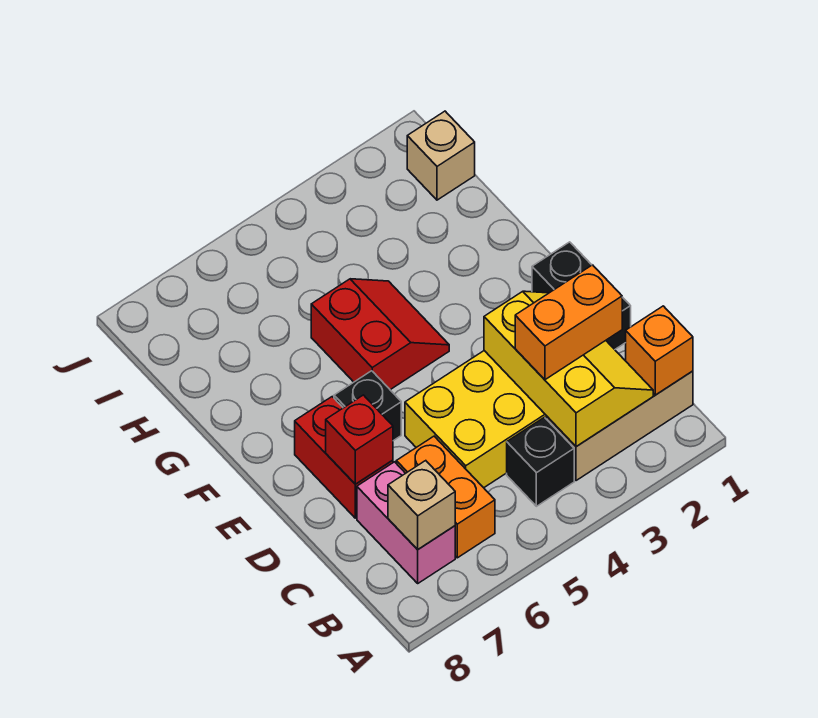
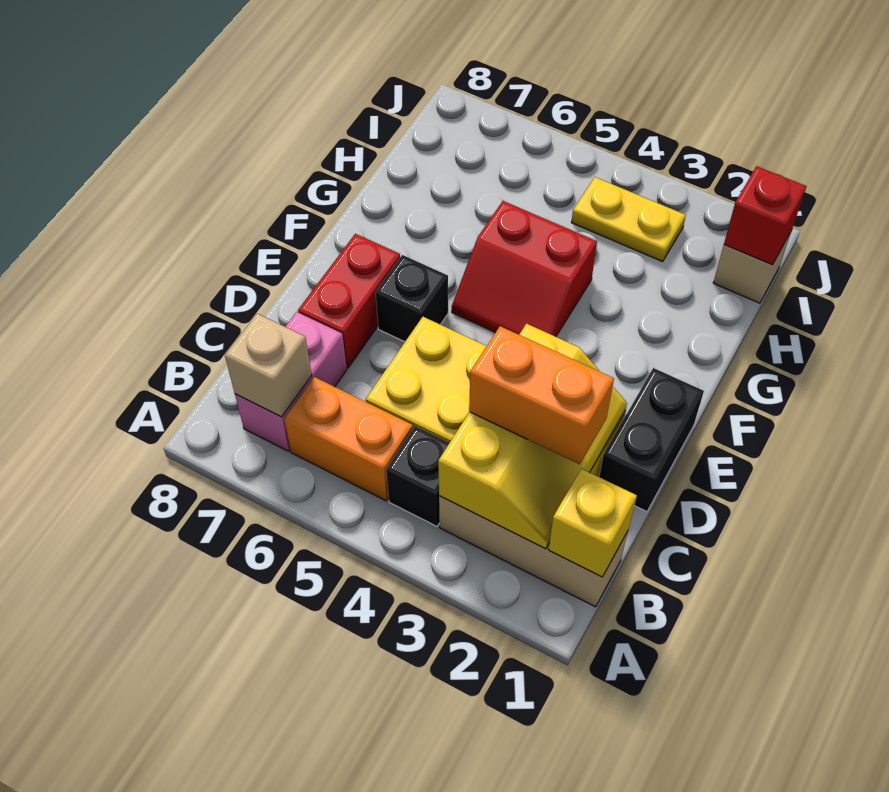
orange 1x1 brick [626,306,693,395] -> yellow 1x1 brick [549,469,637,577]
orange 1x2 brick [396,436,495,558] -> orange 1x2 brick turned to [284,377,413,501]
red 1x1 brick [326,395,393,484] -> red 1x1 brick moved to [724,166,806,265]
red 2x2 slope [311,279,449,390] -> red 2x2 slope turned to [452,201,597,337]
none -> yellow 1x2 plate [571,177,686,262]

